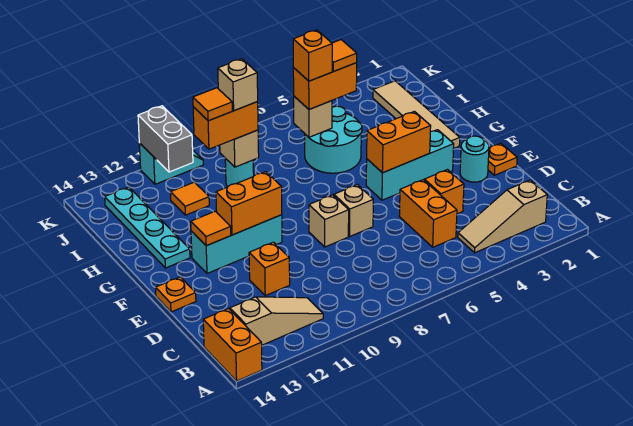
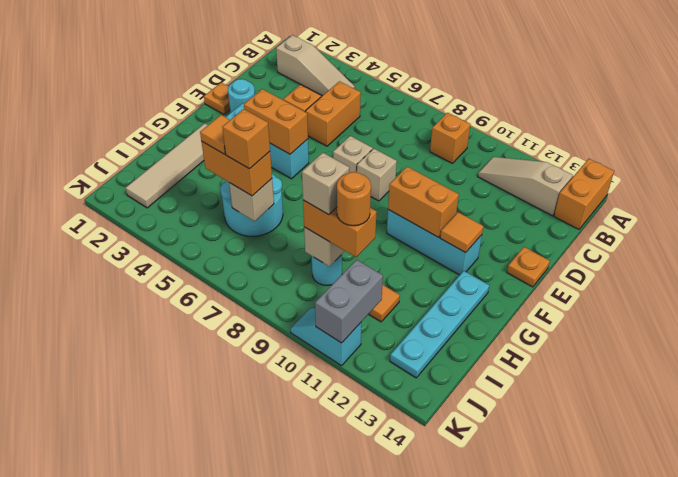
orange 1x1 brick [249,242,290,296] -> orange 1x1 brick moved to [430,113,471,163]
orange 1x1 tile [193,88,232,121] -> orange 1x1 round brick [337,172,371,226]

